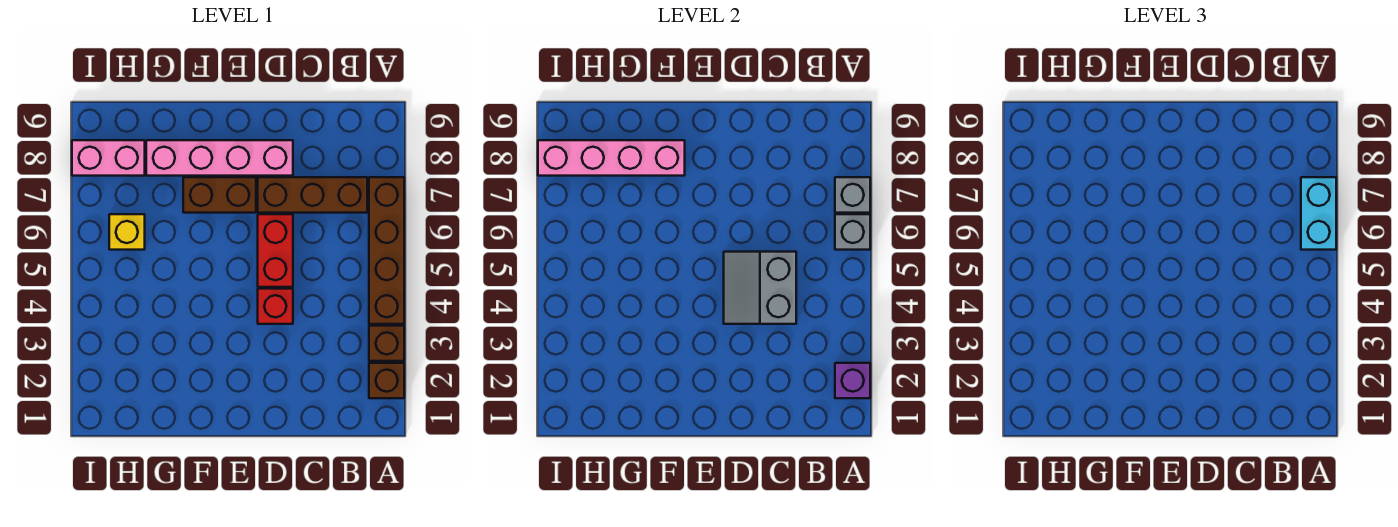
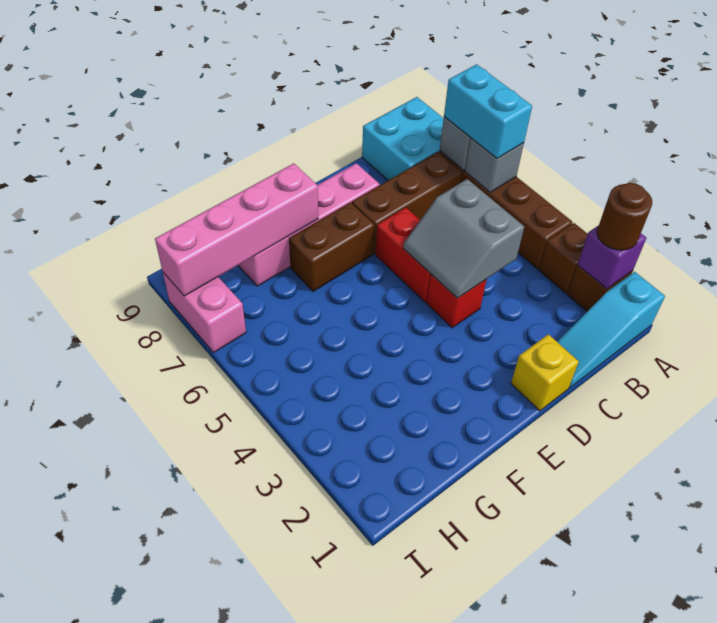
none -> cyan 1x3 slope [557,272,665,388]
none -> brown 1x1 round brick [597,183,652,250]
none -> cyan 2x2 brick [362,97,444,180]
yellow 1x1 brick [109,214,145,250] -> yellow 1x1 brick moved to [511,334,579,411]
pink 1x2 brick [72,140,145,176] -> pink 1x2 brick turned to [163,273,246,353]

